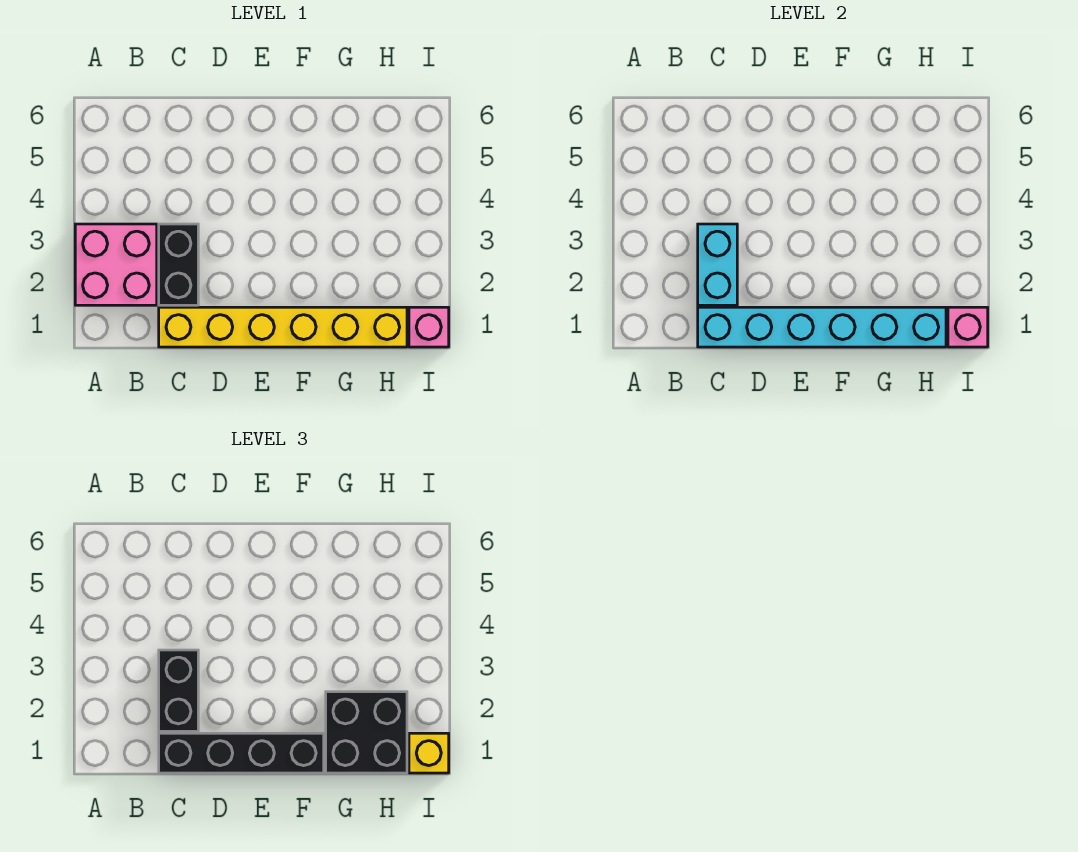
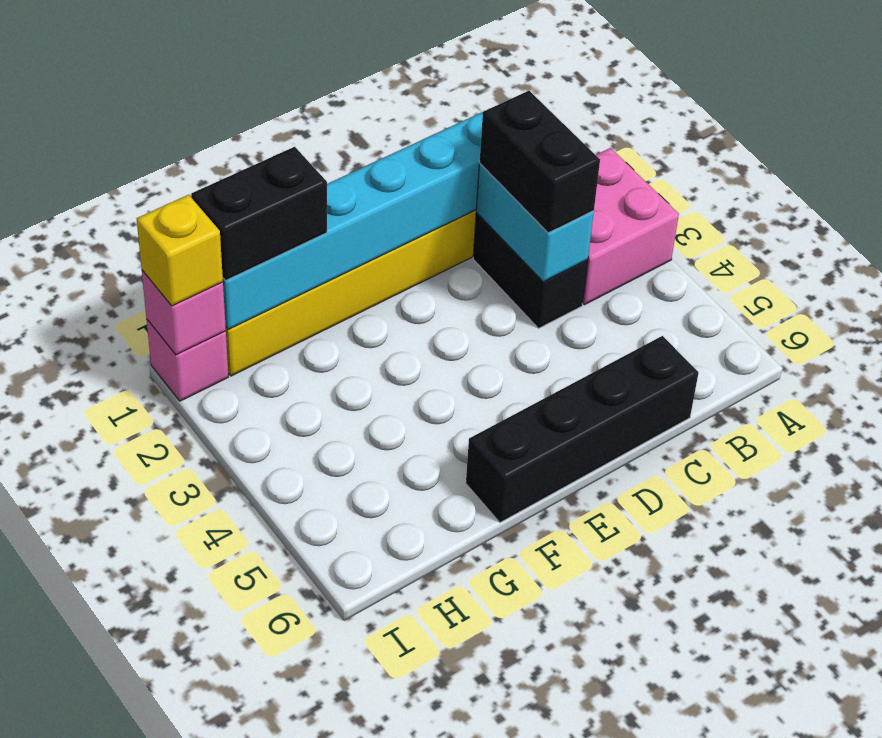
black 1x4 brick [159,733,324,773] -> black 1x4 brick moved to [466,336,698,522]
black 2x2 brick [326,692,407,773] -> black 1x2 brick [191,147,327,281]

